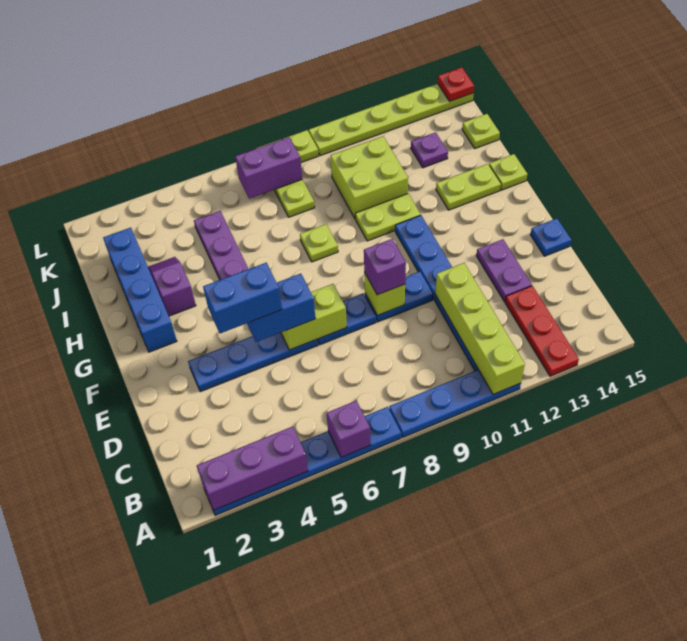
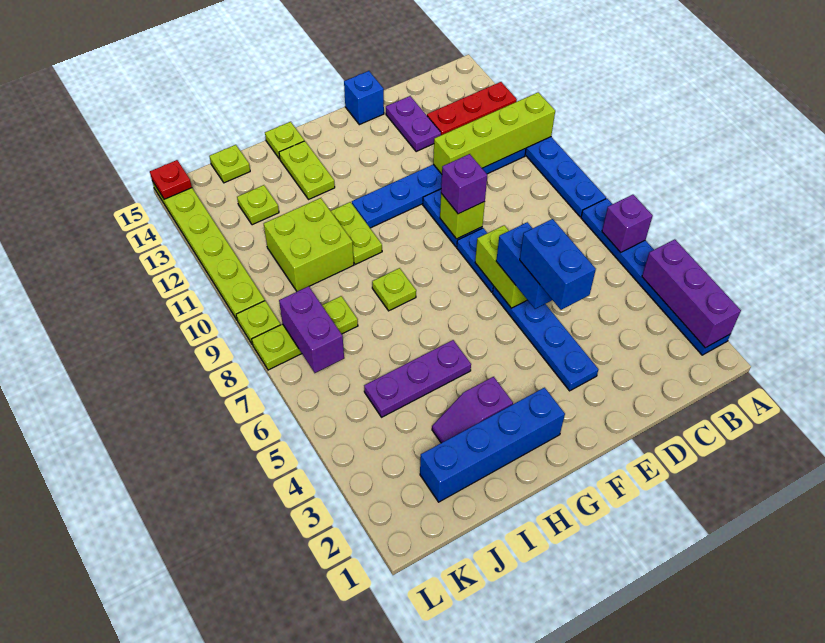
purple 1x2 plate [476,239,532,301] -> purple 1x2 plate turned to [386,96,441,152]
blue 1x1 plate [530,218,571,256] -> blue 1x1 brick [344,71,384,125]
purple 1x1 plate [411,132,448,168] -> lime 1x1 plate [237,185,279,225]

